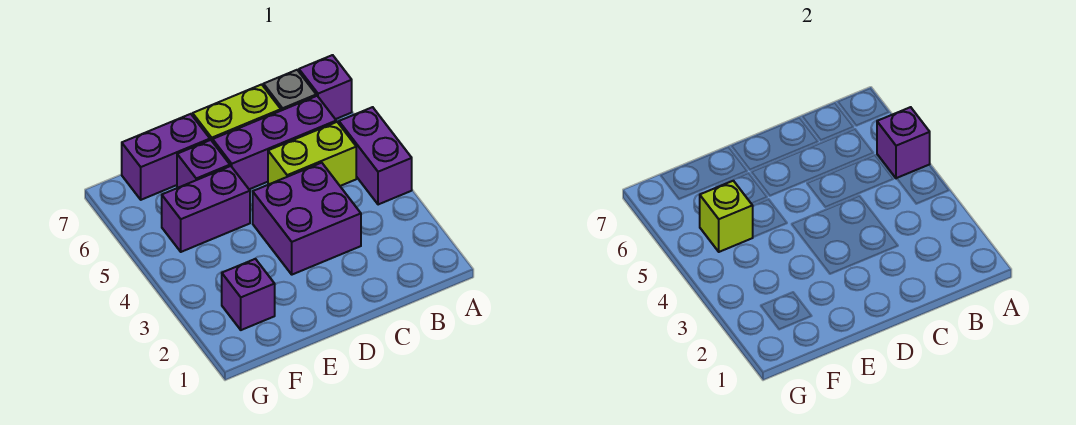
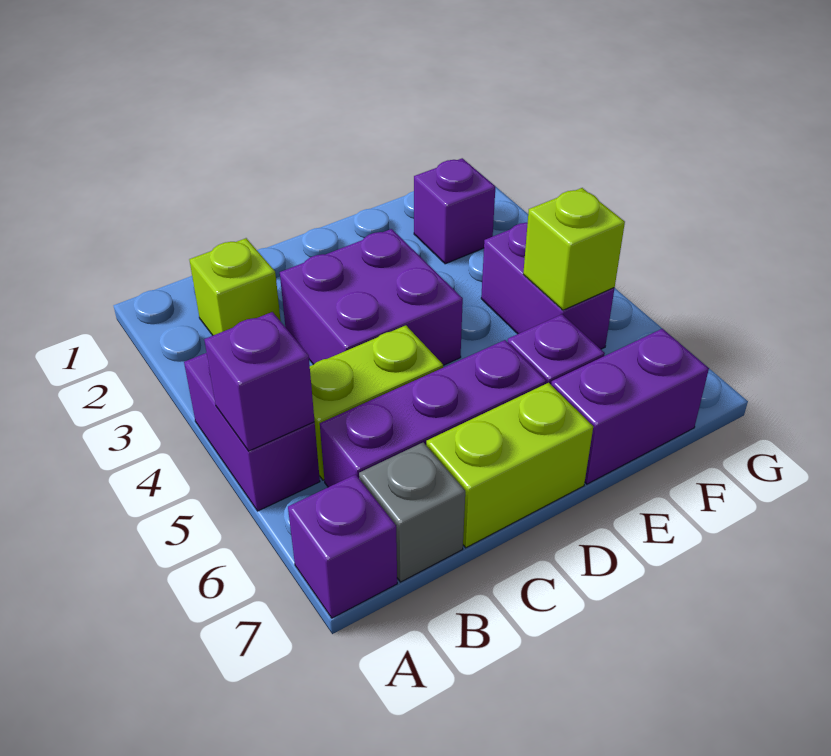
none -> lime 1x1 brick [189,238,281,335]
purple 1x2 brick [162,166,250,252] -> purple 1x2 brick turned to [481,223,614,349]

